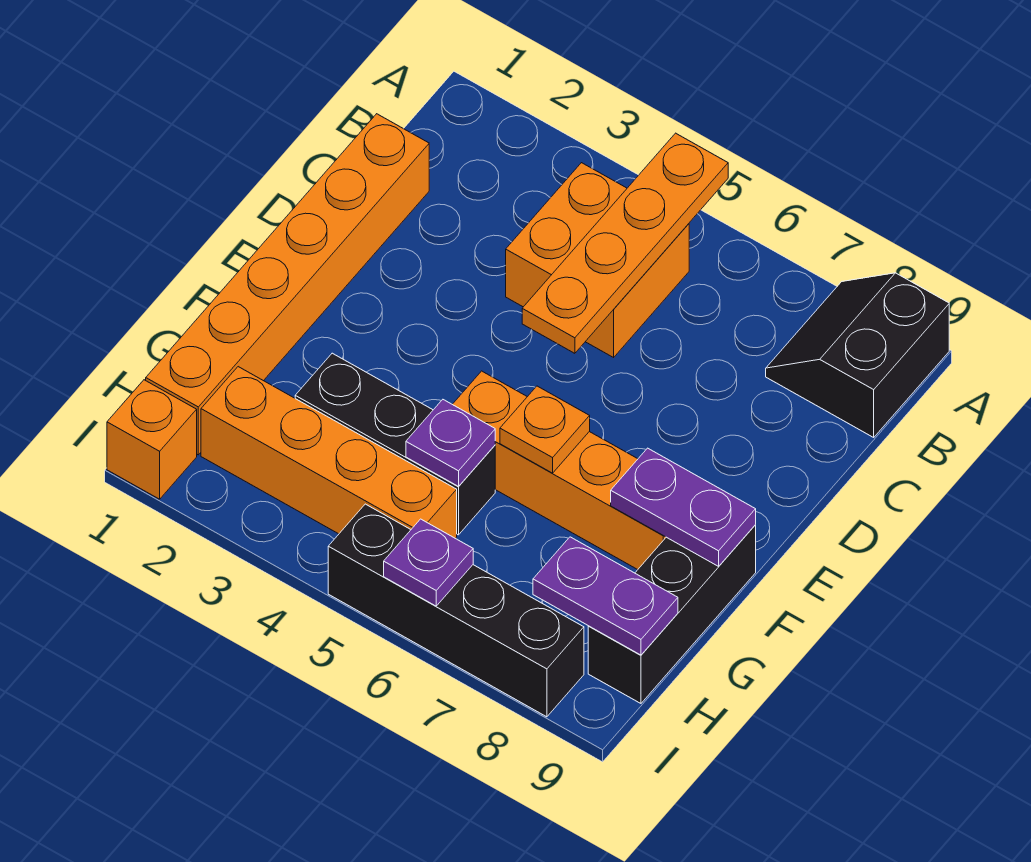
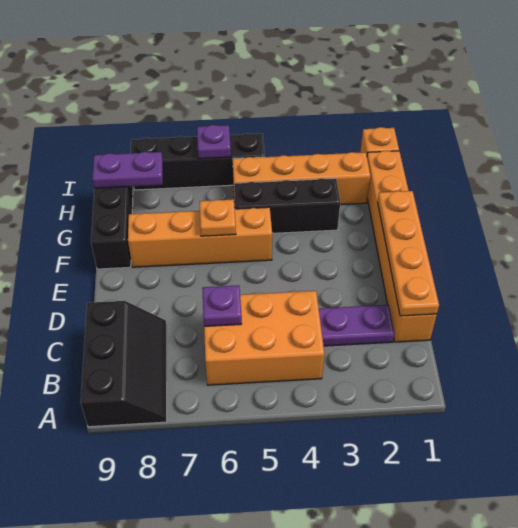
orange 1x4 plate [522,133,728,353] -> orange 1x4 plate moved to [378,191,439,316]
black 2x2 slope [766,273,949,437] -> black 2x3 slope [81,301,167,427]
orange 2x2 brick [506,163,689,357] -> orange 2x3 brick [204,291,324,385]
purple 1x2 plate [611,448,756,566] -> purple 1x2 plate moved to [319,305,394,346]
purple 1x1 plate [406,400,495,486] -> purple 1x1 plate moved to [202,285,242,326]

